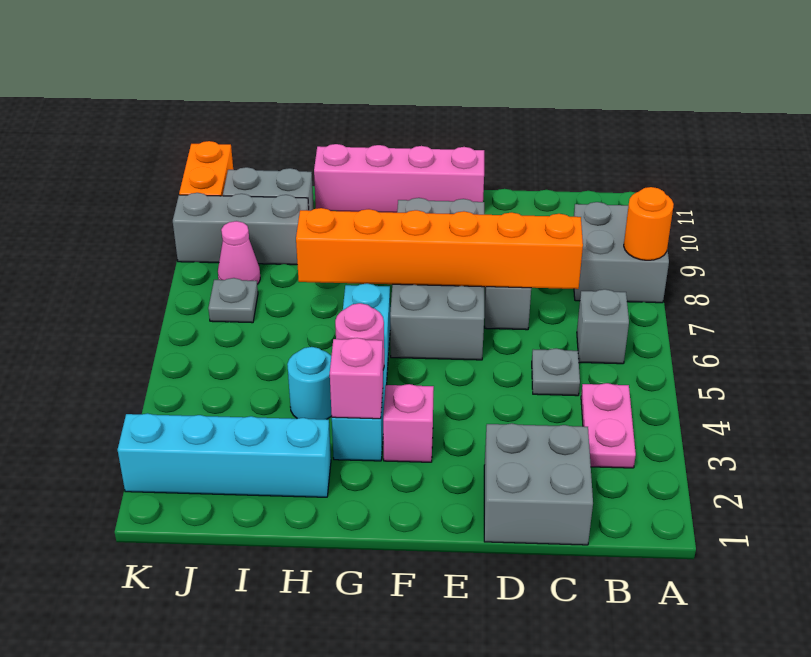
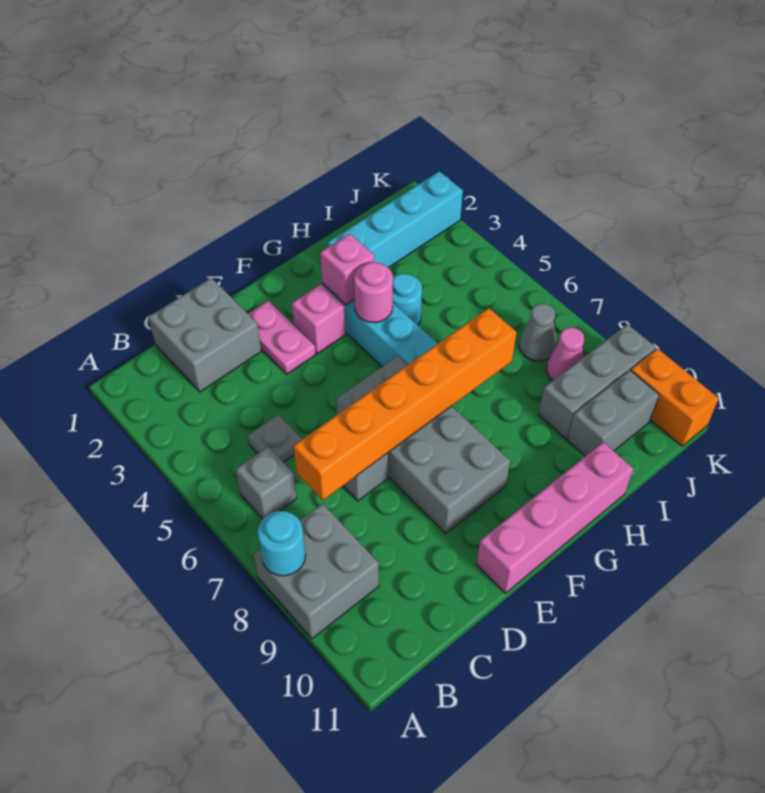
orange 1x1 round brick [624,187,674,260] -> cyan 1x1 round brick [257,511,306,576]
pink 1x2 plate [581,383,636,468] -> pink 1x2 plate moved to [248,301,316,374]
grey 1x1 plate [208,278,258,323] -> grey 1x1 cone [519,304,557,361]

